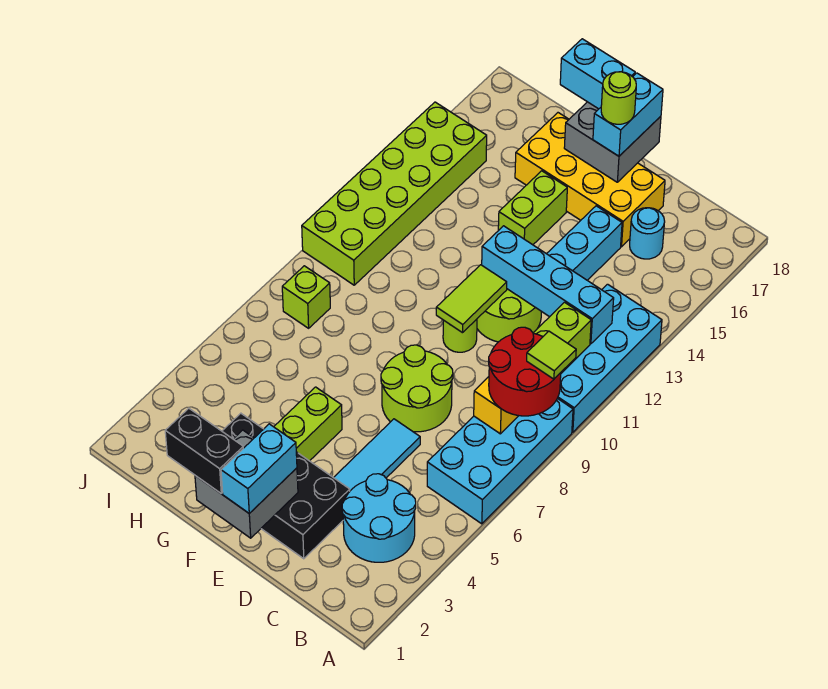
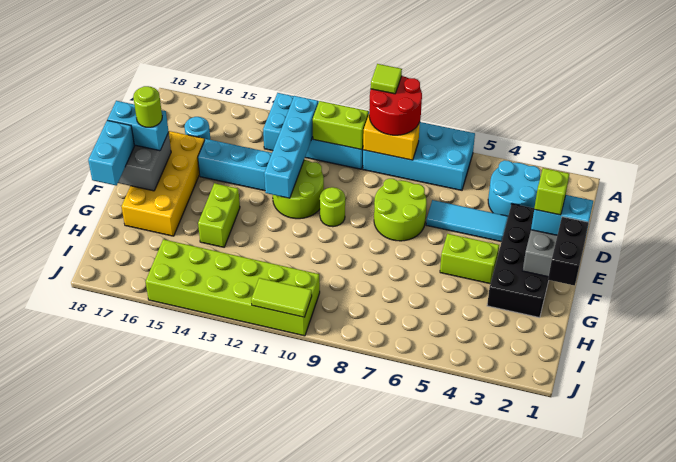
lime 1x2 tile [436,265,507,333] -> lime 1x2 tile moved to [251,278,312,317]
lime 1x2 brick [498,171,567,245] -> lime 1x2 brick turned to [198,183,240,247]
lime 1x1 brick [282,266,330,328] -> lime 1x1 brick moved to [534,168,569,215]

